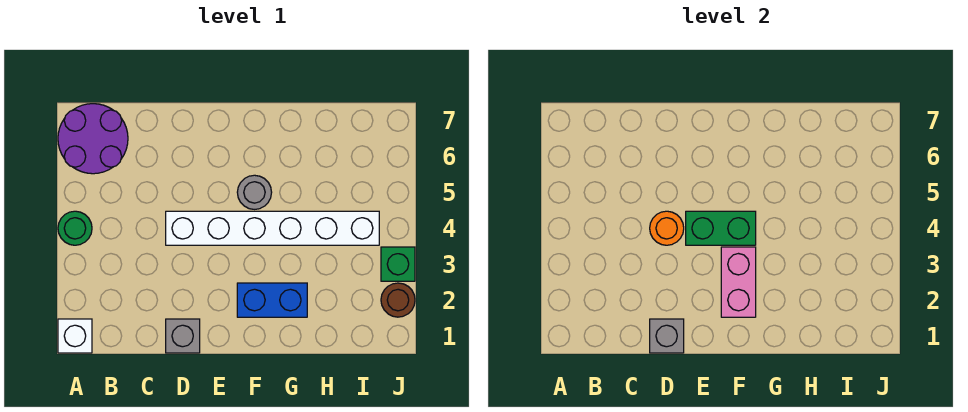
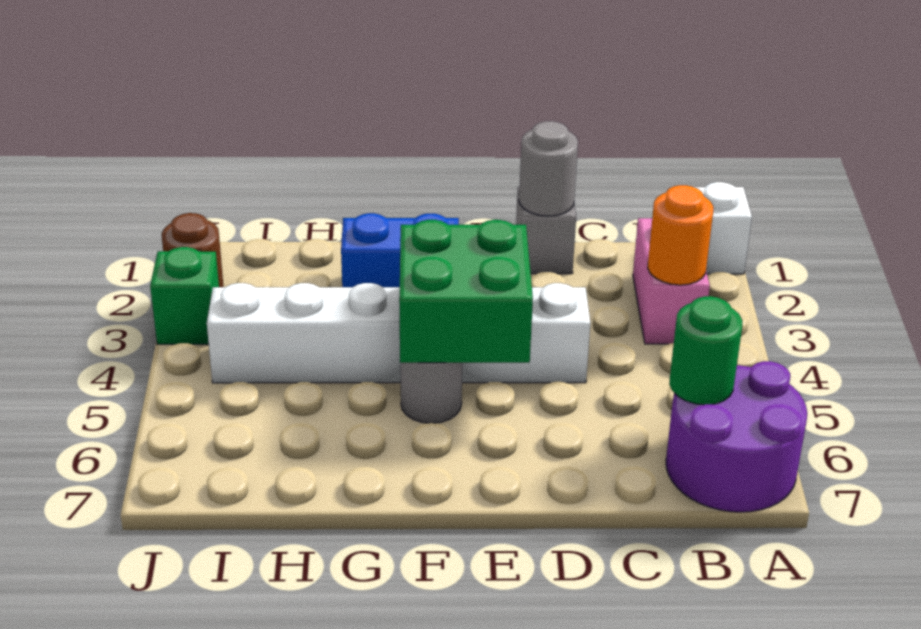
green 1x1 round brick [58,211,92,245] -> green 1x1 round brick moved to [669,296,742,405]
grey 1x1 brick [650,319,684,353] -> grey 1x1 round brick [519,121,578,216]
orange 1x1 round brick [650,211,684,245] -> orange 1x1 round brick moved to [648,185,713,285]
green 1x2 brick [686,211,756,245] -> green 2x2 brick [399,220,533,363]
pink 1x2 brick [721,247,756,317] -> pink 1x2 brick moved to [633,218,710,344]

